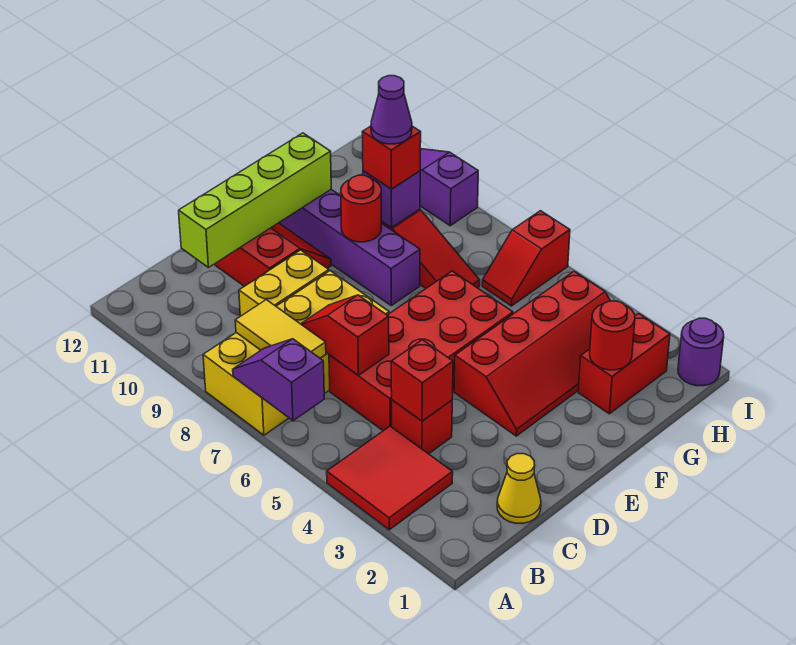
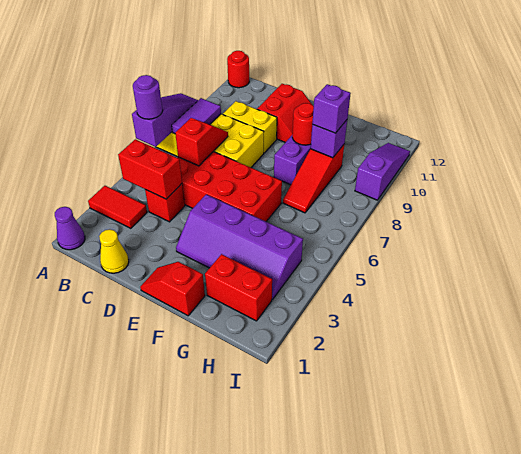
red 2x2 tile [327,426,453,530] -> red 1x2 tile [88,186,147,228]
purple 1x2 slope [233,339,324,421] -> purple 1x3 slope [132,93,198,147]
yellow 1x2 tile [235,300,326,358] -> purple 1x2 tile [172,98,221,134]
red 1x1 brick [391,340,453,421] -> red 1x2 brick [118,139,182,199]
lime 1x4 brick [179,133,331,268] -> none
red 2x4 slope [454,272,610,436] -> purple 2x4 slope [176,194,303,300]
red 1x1 round brick [590,301,635,370] -> red 1x1 round brick moved to [227,51,249,88]
red 1x1 brick [362,126,421,189] -> purple 1x1 brick [312,84,351,133]
purple 1x1 cone [371,76,412,144] -> purple 1x1 cone moved to [55,207,85,250]
red 1x2 slope [482,211,570,306] -> red 1x2 slope moved to [140,262,205,316]
purple 1x1 round brick [678,318,724,386] -> purple 1x1 round brick moved to [133,75,163,119]

